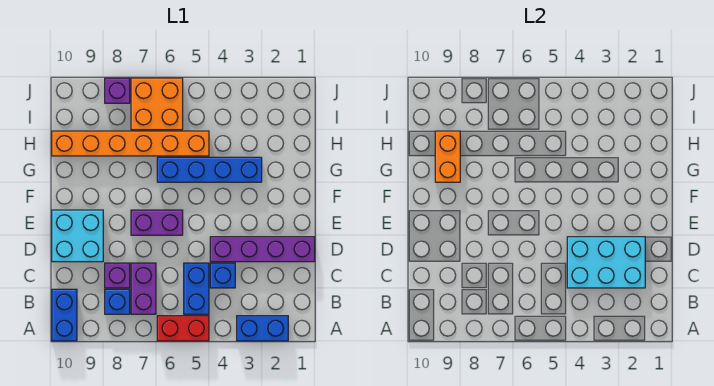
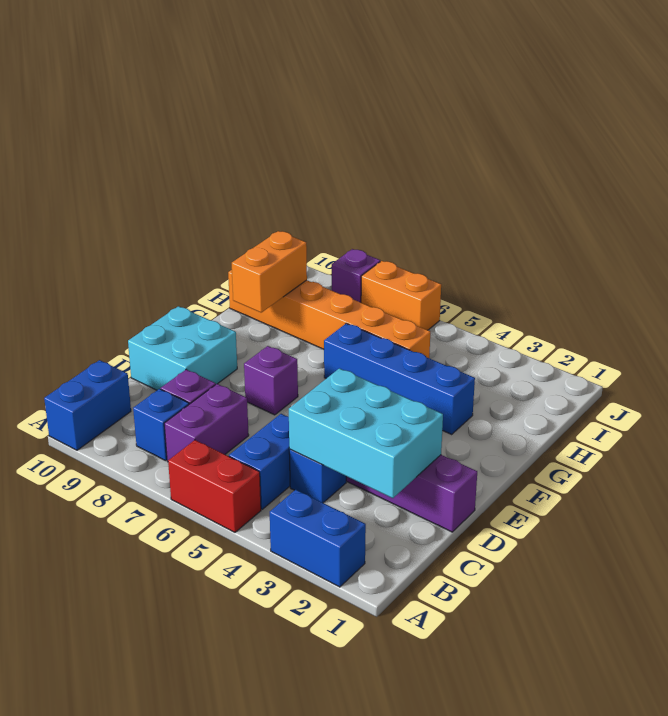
purple 1x2 brick [131,210,183,235] -> purple 1x1 brick [244,346,298,415]
orange 2x2 brick [131,78,183,130] -> orange 1x2 brick [361,261,441,330]

